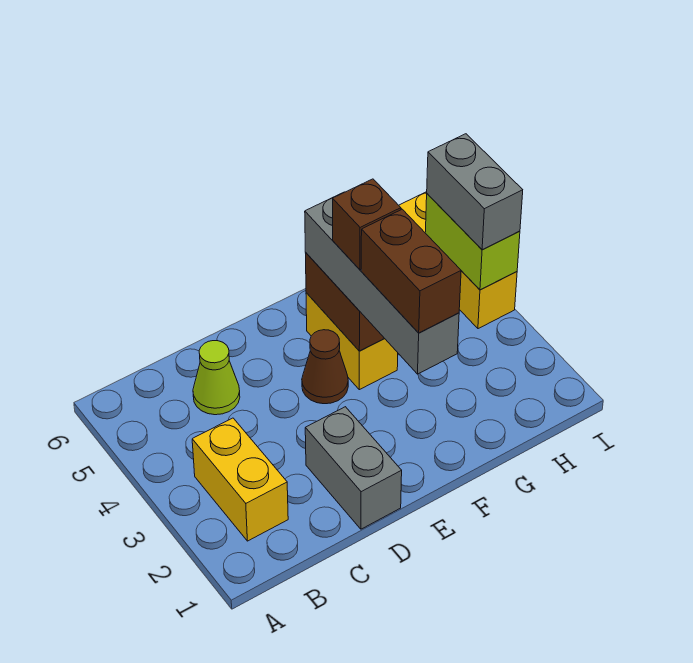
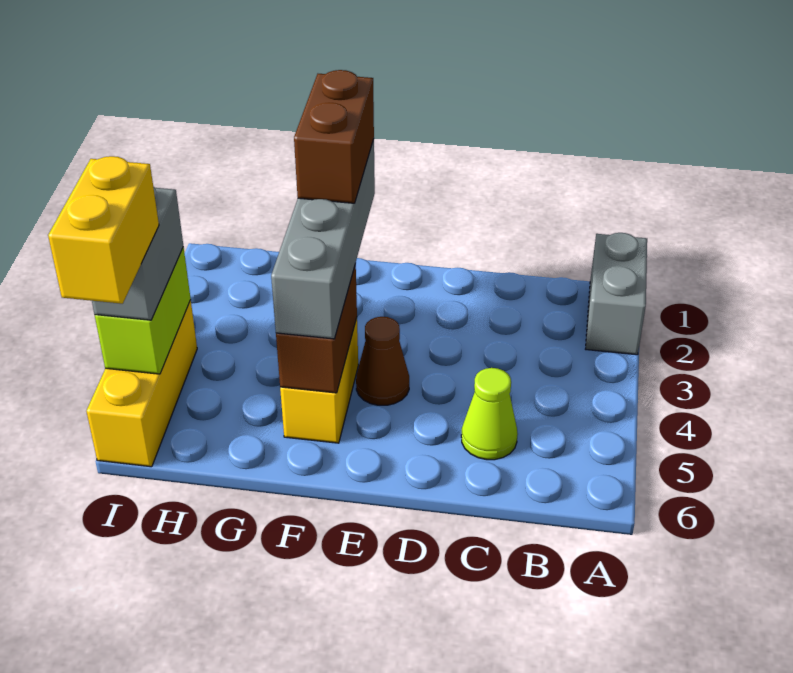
yellow 1x2 brick [192,418,288,541] -> yellow 1x2 brick moved to [48,156,159,304]
grey 1x2 brick [305,407,402,529] -> grey 1x2 brick moved to [586,233,647,355]
brown 1x1 brick [333,179,401,270] -> none

